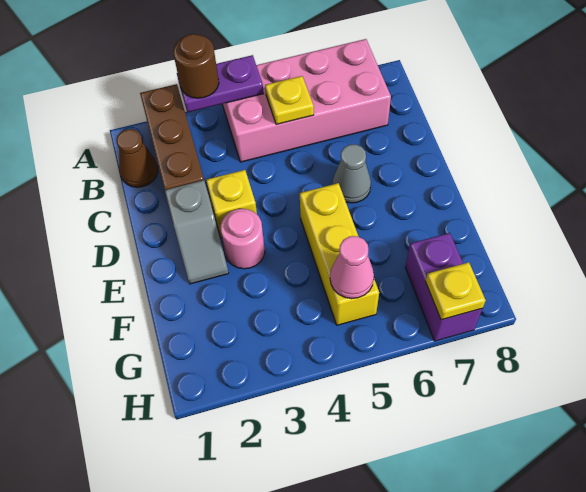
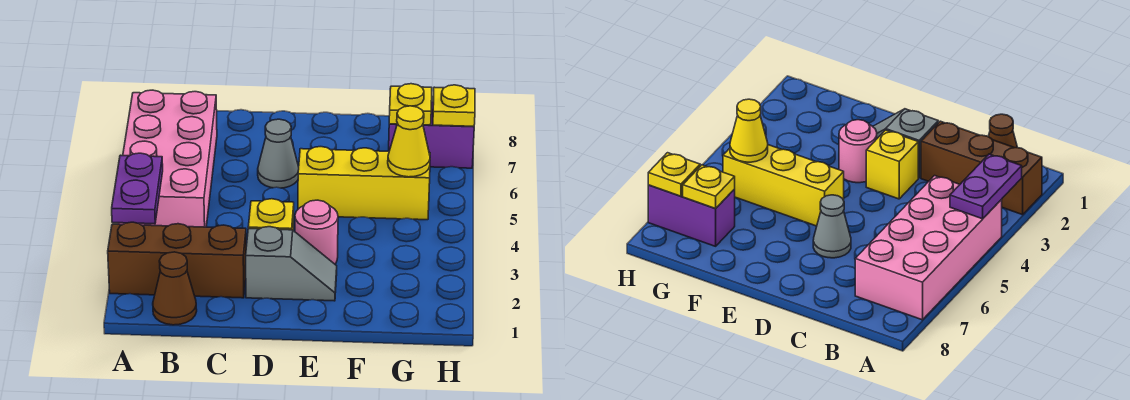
brown 1x1 round brick [173,34,219,98] -> none
yellow 1x1 plate [265,76,314,125] -> yellow 1x1 plate moved to [389,84,432,125]
pink 1x1 cone [330,236,374,299] -> yellow 1x1 cone [388,106,430,177]

